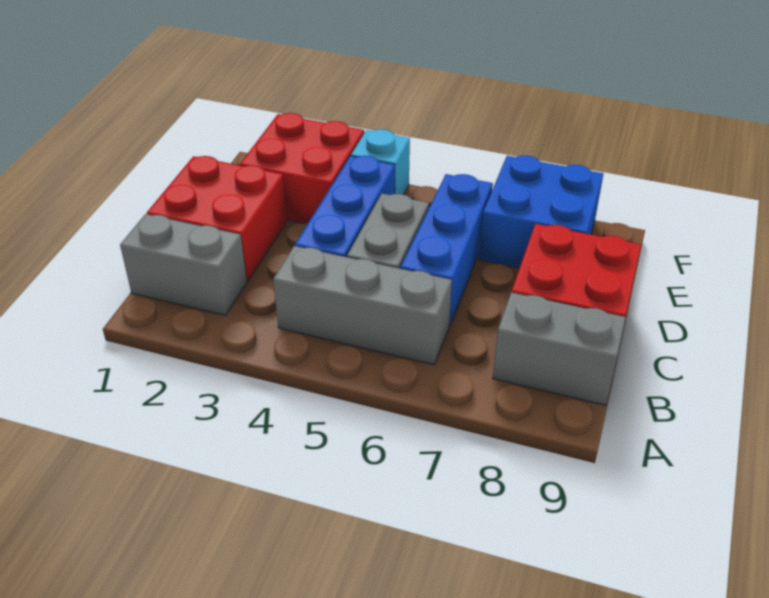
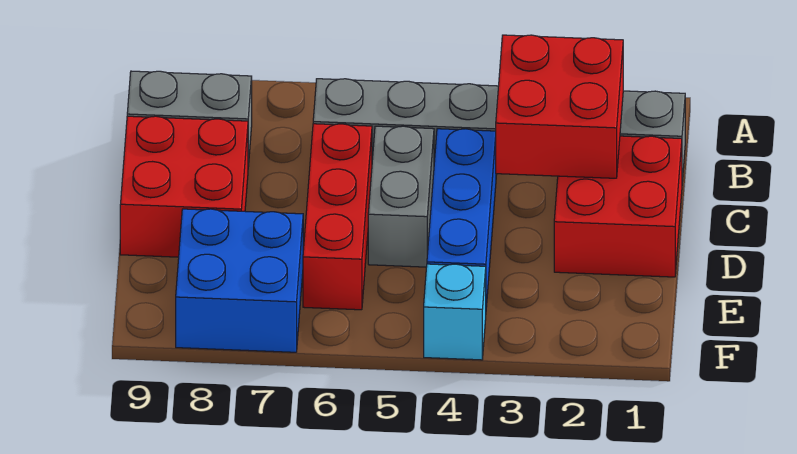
blue 1x3 brick [400,174,493,327] -> red 1x3 brick [303,124,372,310]
red 2x2 brick [240,113,364,224] -> red 2x2 brick moved to [496,35,623,178]

